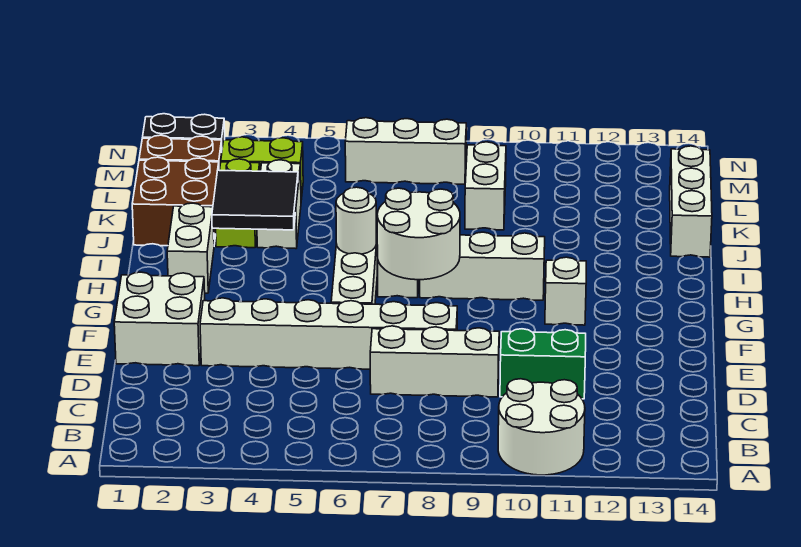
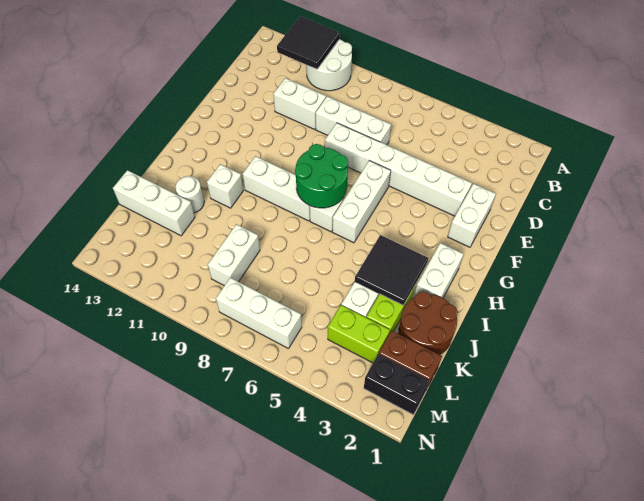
none -> black 2x2 tile [277,16,340,69]
green 1x2 brick [500,329,586,399] -> white 1x2 brick [273,78,326,129]
white 2x2 brick [114,272,205,366] -> white 1x2 brick [448,184,496,247]
white 2x2 round brick [377,188,460,280] -> green 2x2 round brick [295,144,348,208]
white 1x1 brick [545,257,586,325] -> white 1x1 brick moved to [207,164,243,208]
white 1x1 round brick [336,187,376,254] -> white 1x1 round brick moved to [175,176,204,213]
brown 2x2 brick [132,157,219,246] -> brown 2x2 round brick [399,291,458,355]
white 1x3 brick [670,146,712,257] -> white 1x3 brick turned to [113,170,195,236]

